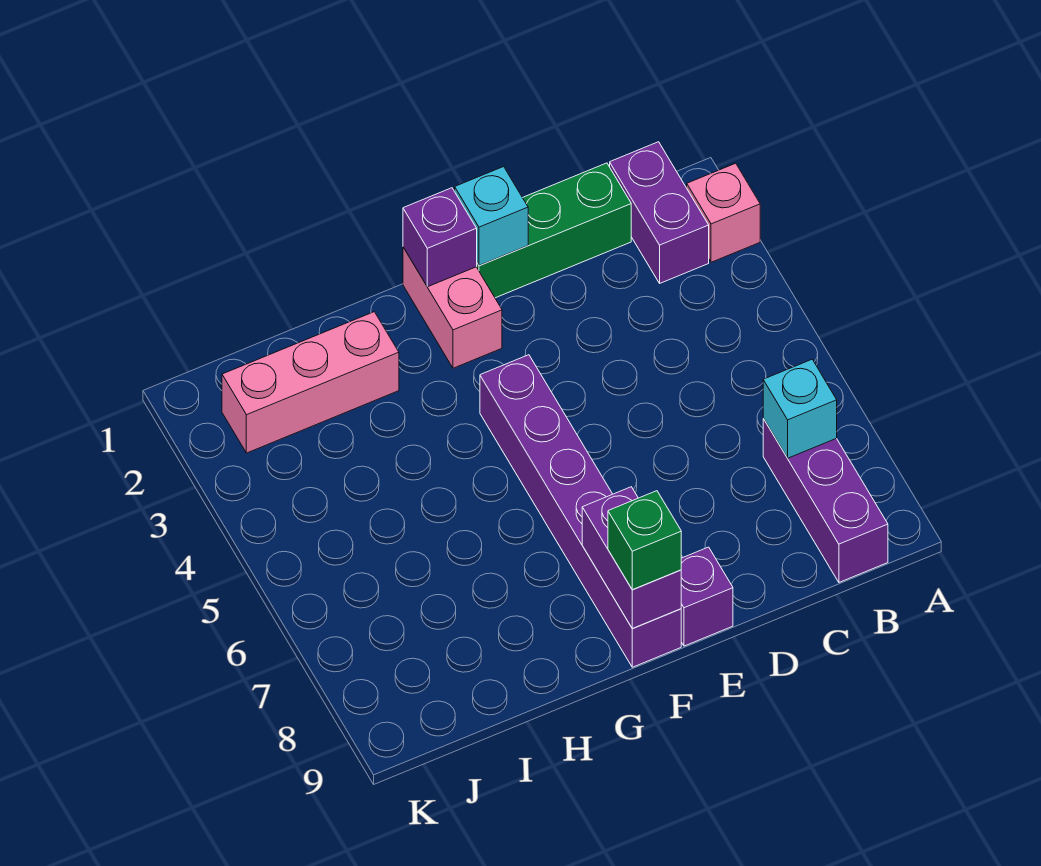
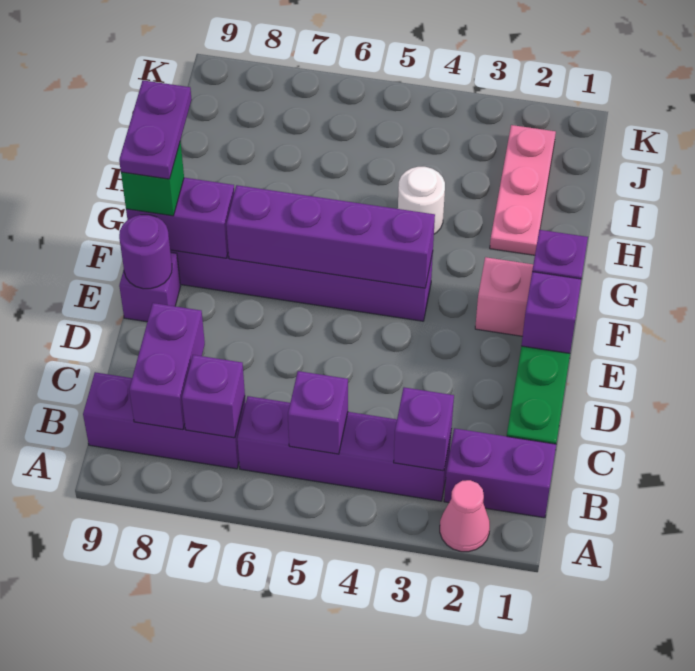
pink 1x1 brick [687,163,760,262] -> pink 1x1 cone [440,480,490,552]
none -> purple 1x4 brick [237,396,452,501]
none -> purple 1x1 brick [394,387,454,471]
none -> purple 1x1 brick [288,371,348,454]
cyan 1x1 brick [763,360,837,458] -> purple 1x1 brick [182,355,245,438]
none -> purple 1x2 brick [129,303,205,430]
cyan 1x1 brick [455,167,528,266] -> purple 1x1 brick [521,272,581,353]
none -> purple 1x1 round brick [119,215,172,289]
none -> purple 1x4 brick [226,185,435,288]
none -> purple 1x2 plate [119,80,192,179]
pink 1x3 brick [222,312,399,453] -> pink 1x3 plate [490,125,556,255]
none -> white 1x1 round brick [398,167,445,234]

